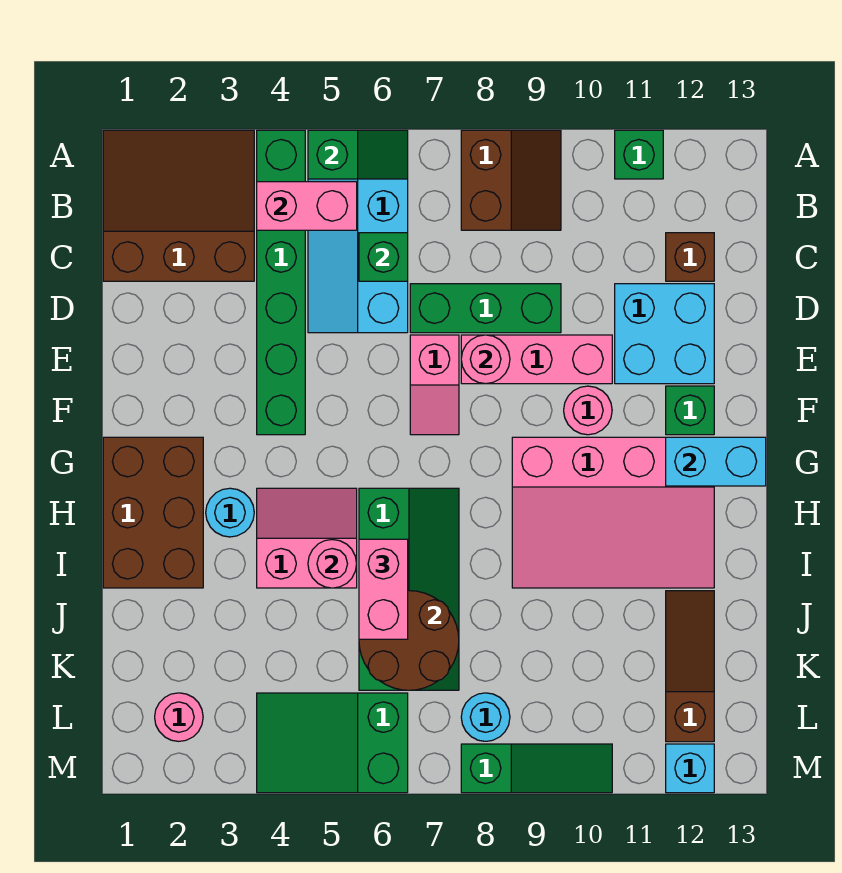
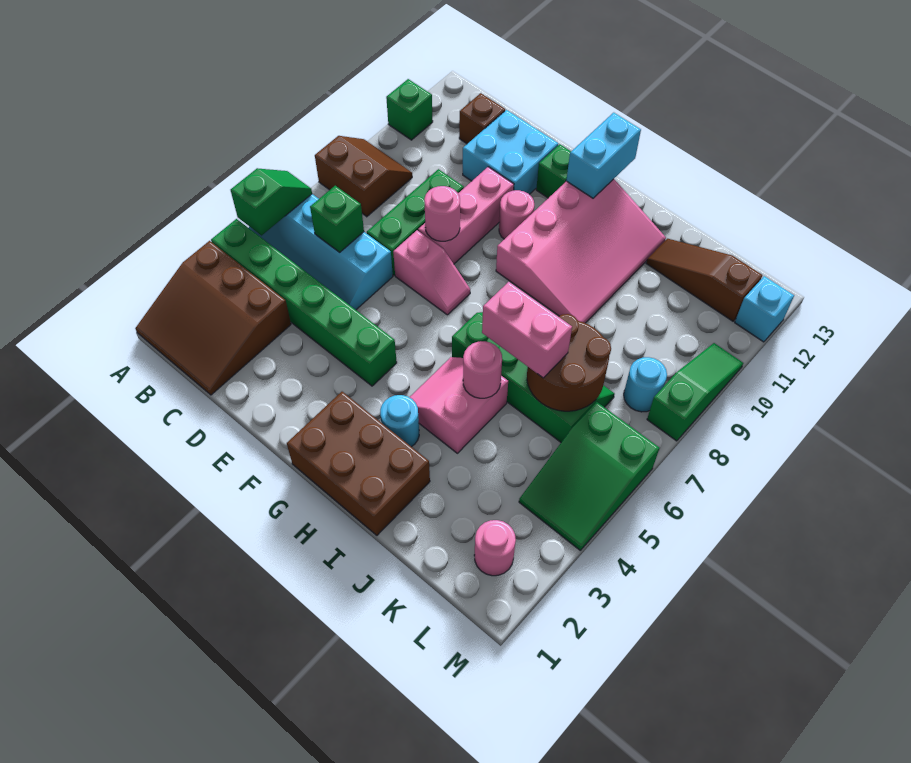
brown 3x3 slope [103,130,254,281] -> brown 3x3 slope turned to [135,241,291,395]
pink 1x2 brick [257,182,357,230] -> none

